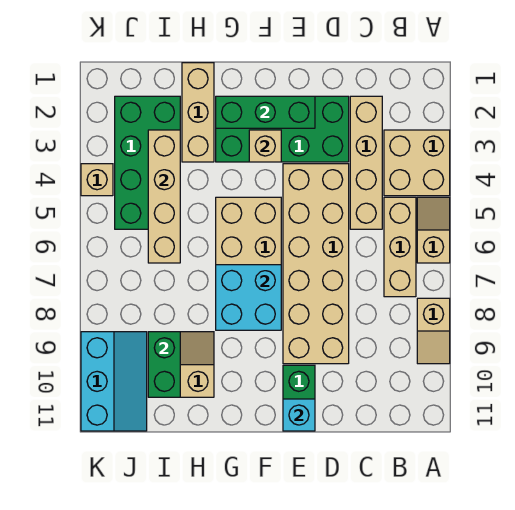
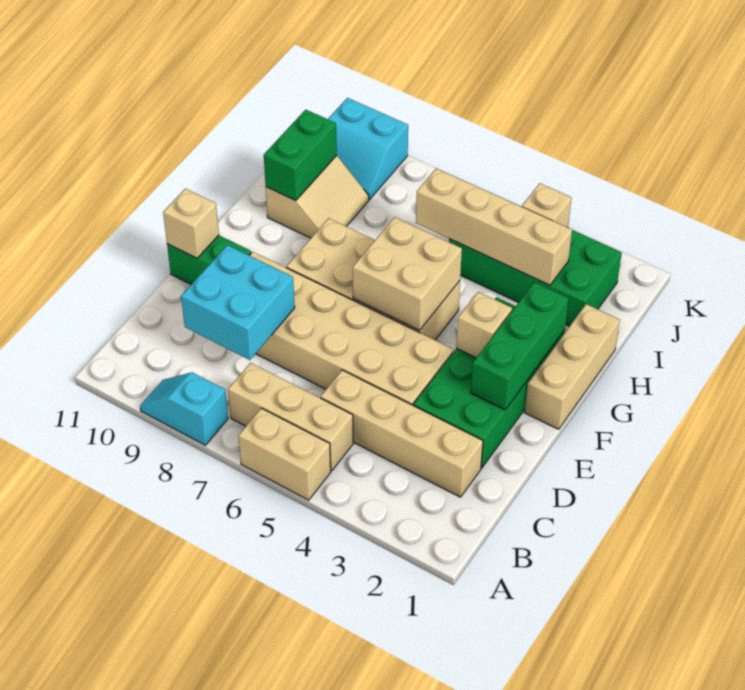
tan 2x2 brick [384,130,450,196] -> tan 2x2 brick moved to [353,217,462,330]
tan 1x2 slope [417,197,450,263] -> tan 1x2 brick [238,408,331,500]
tan 1x2 slope [417,298,450,364] -> cyan 1x2 slope [140,372,228,445]
cyan 1x1 brick [283,399,315,431] -> tan 1x1 brick [163,189,219,258]
cyan 2x2 brick [216,265,281,330] -> cyan 2x2 brick moved to [181,245,295,360]
tan 1x3 brick [182,63,214,162] -> tan 1x3 brick turned to [525,304,620,429]
green 1x2 brick [148,332,180,397] -> green 1x2 brick turned to [264,110,337,201]
cyan 2x3 slope [81,332,147,431] -> cyan 2x2 slope [328,98,408,200]

